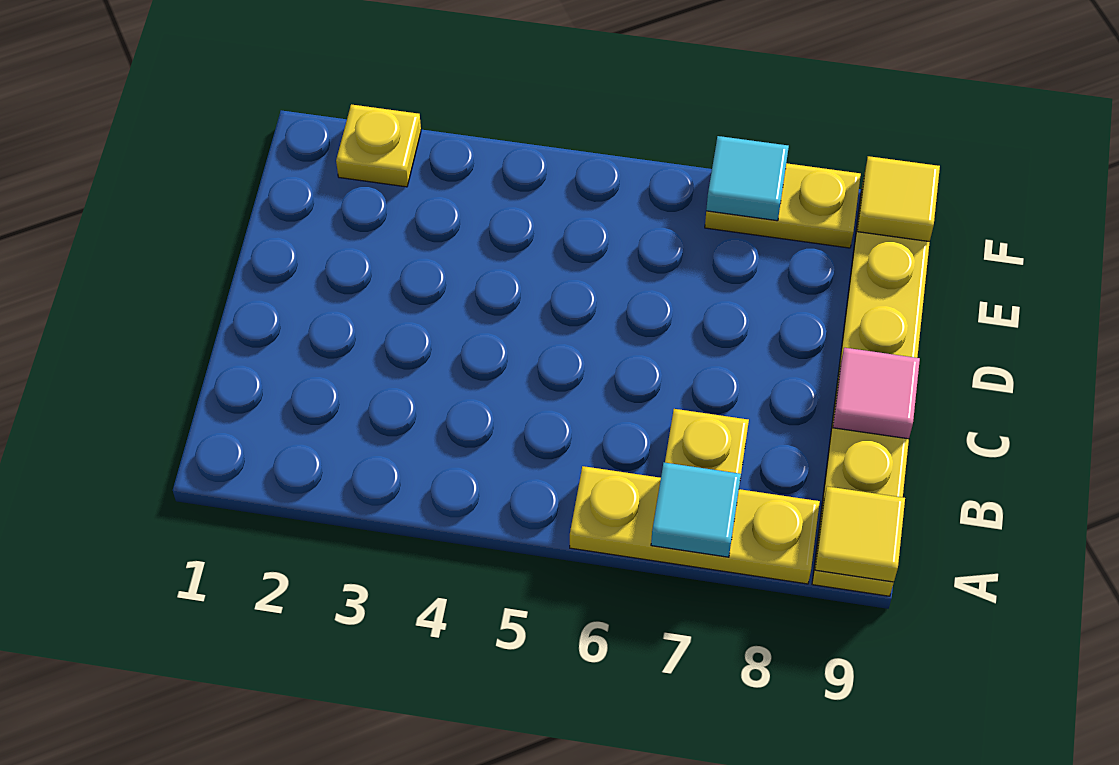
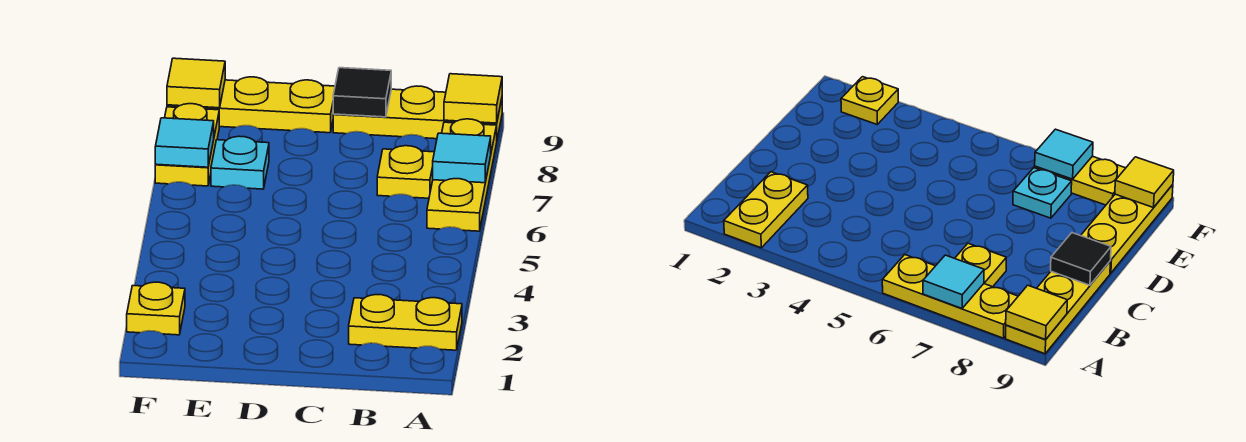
none -> yellow 1x2 plate [349,295,462,350]
pink 1x1 tile [833,348,920,439] -> black 1x1 tile [333,68,391,117]
none -> cyan 1x1 plate [211,136,269,189]

